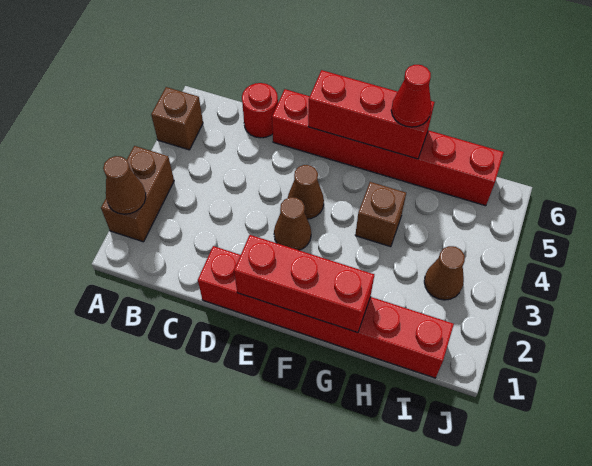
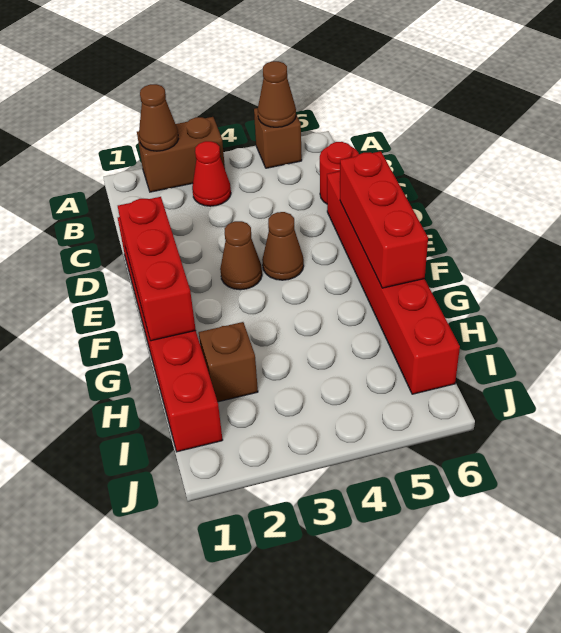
brown 1x1 brick [355,182,406,247] -> brown 1x1 brick moved to [199,322,258,402]
red 1x1 cone [391,65,431,127] -> red 1x1 cone moved to [192,141,231,206]
brown 1x1 cone [424,246,465,300] -> brown 1x1 cone moved to [258,61,296,127]

